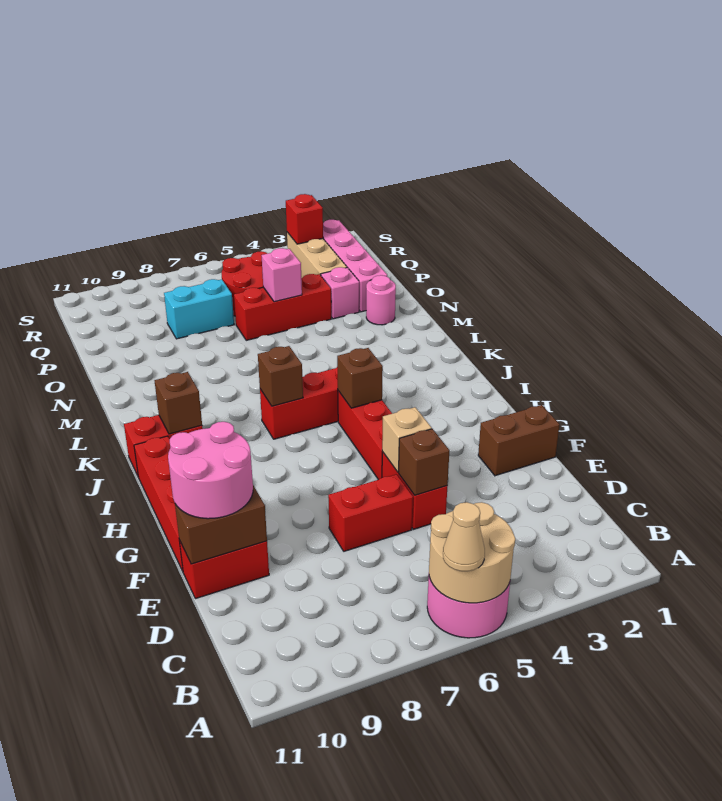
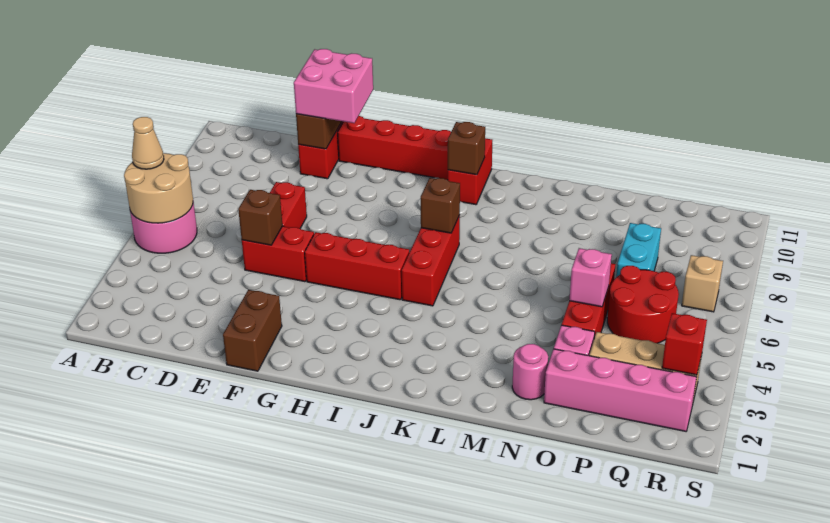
pink 2x2 round brick [168,422,253,519] -> pink 2x2 brick [294,49,373,123]
tan 1x1 brick [382,407,432,472] -> tan 1x1 brick moved to [682,255,723,312]
brown 1x1 brick [337,348,383,408] -> none

